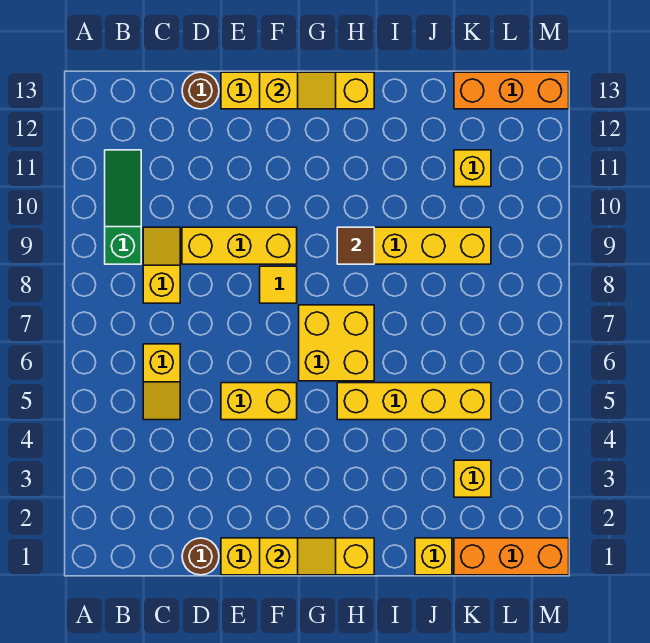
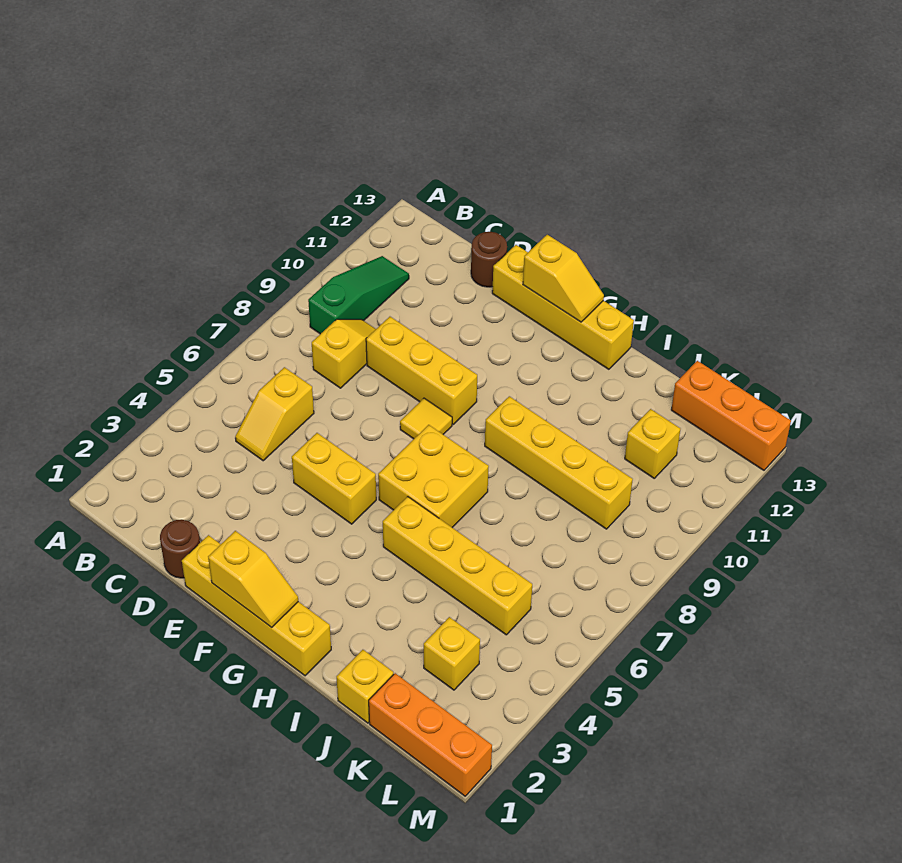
brown 1x1 tile [337,227,374,264] -> none

